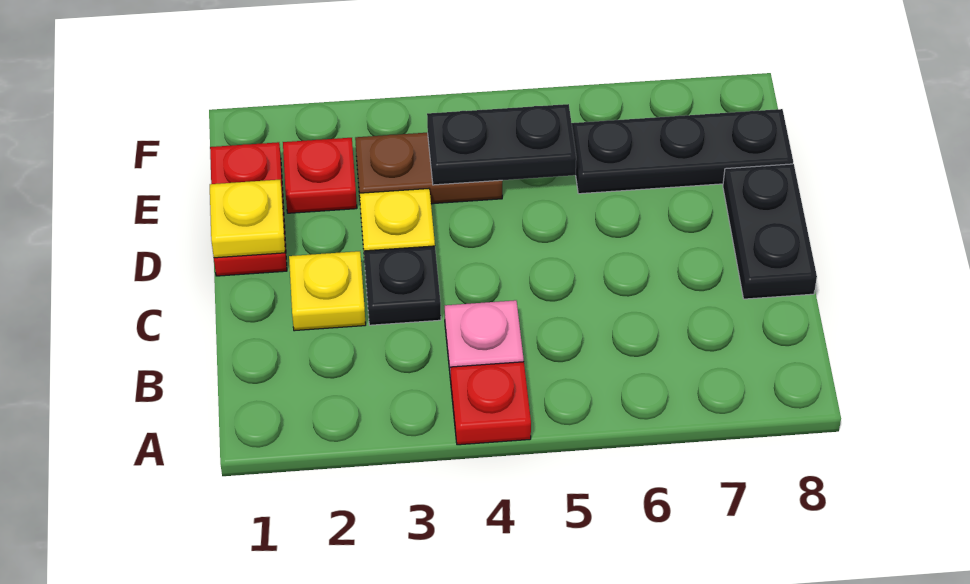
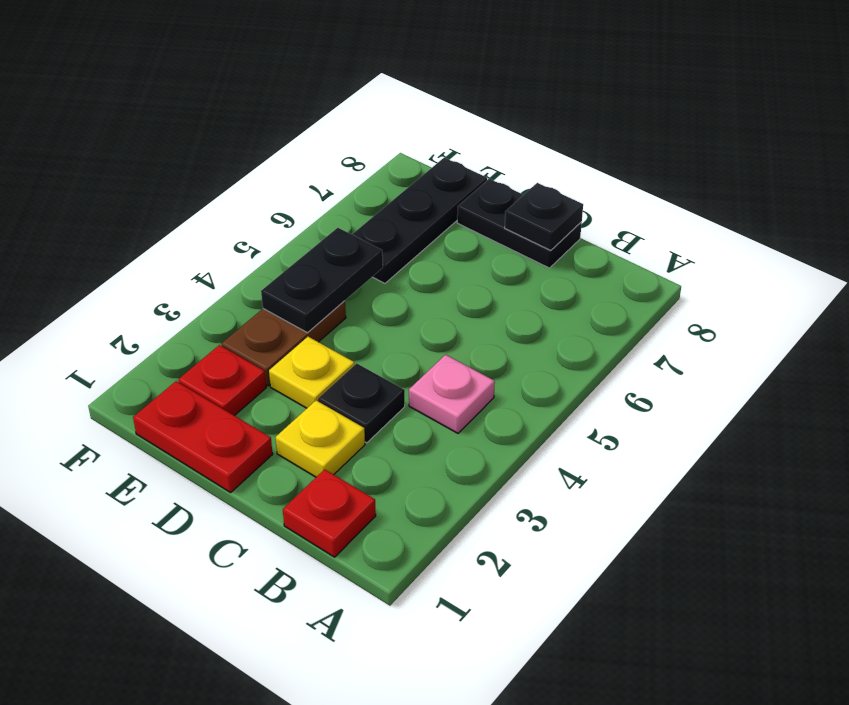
red 1x1 plate [450,362,531,445] -> red 1x1 plate moved to [283,469,376,557]
none -> black 1x1 plate [505,183,583,251]
yellow 1x1 plate [210,180,285,258] -> none

